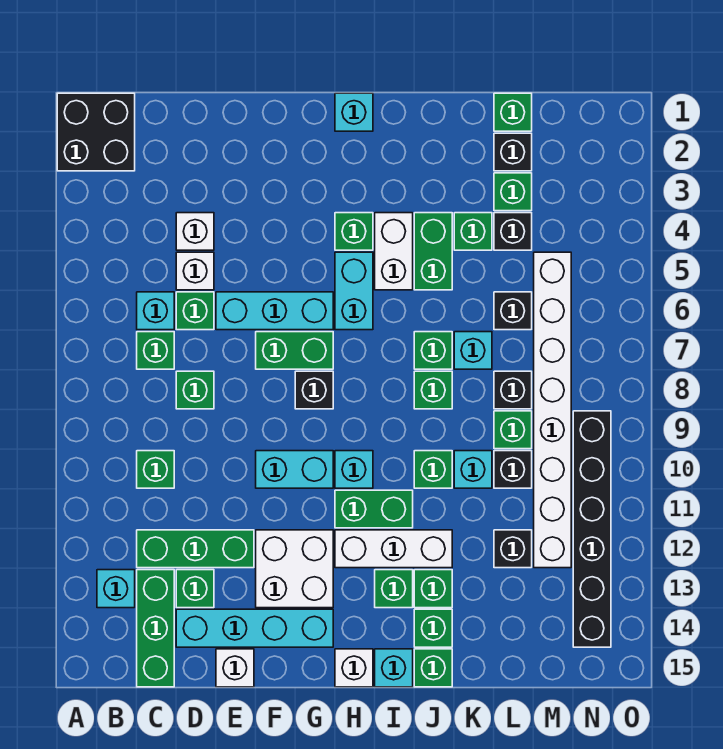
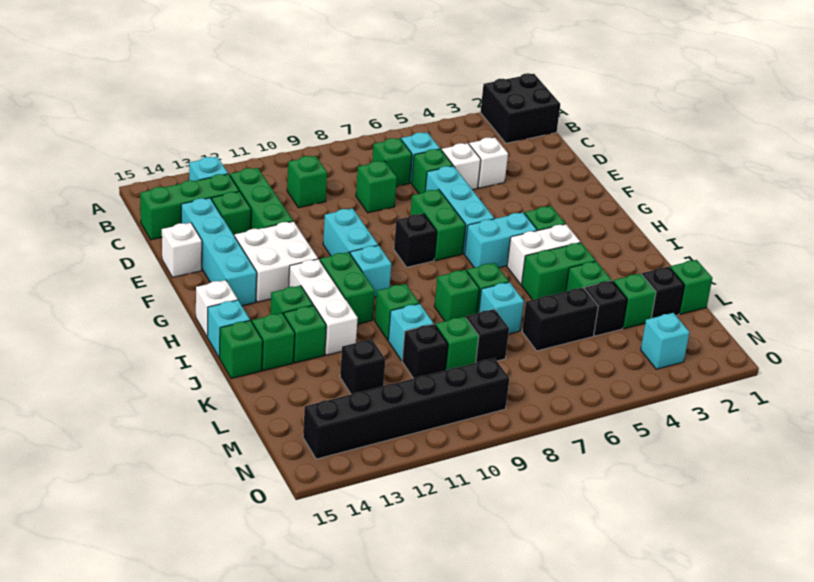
cyan 1x1 brick [335,93,373,131] -> cyan 1x1 brick moved to [641,313,689,369]
black 1x1 brick [494,292,532,330] -> black 1x2 brick [522,288,598,351]
white 1x8 brick [534,252,571,568] -> none

